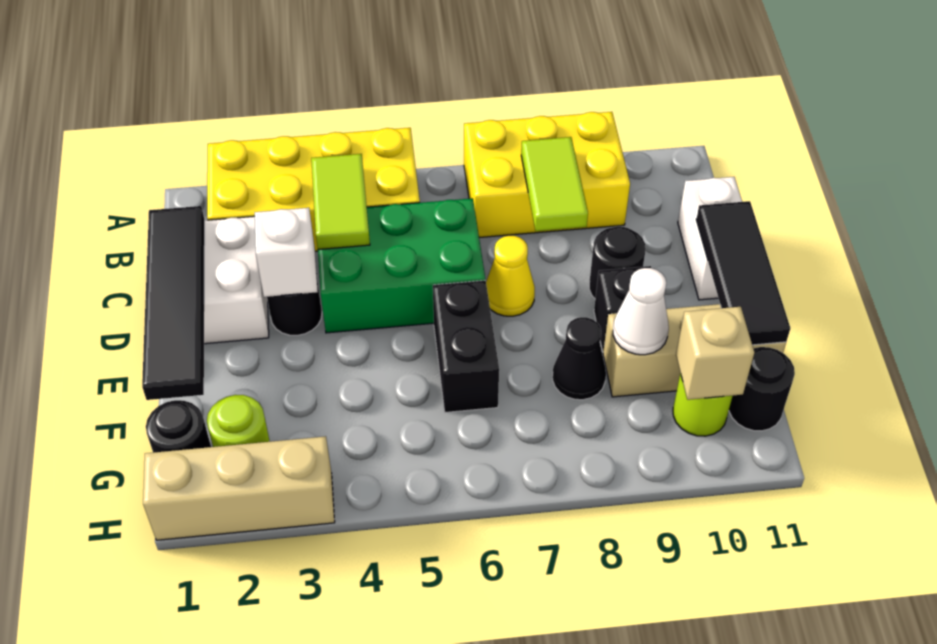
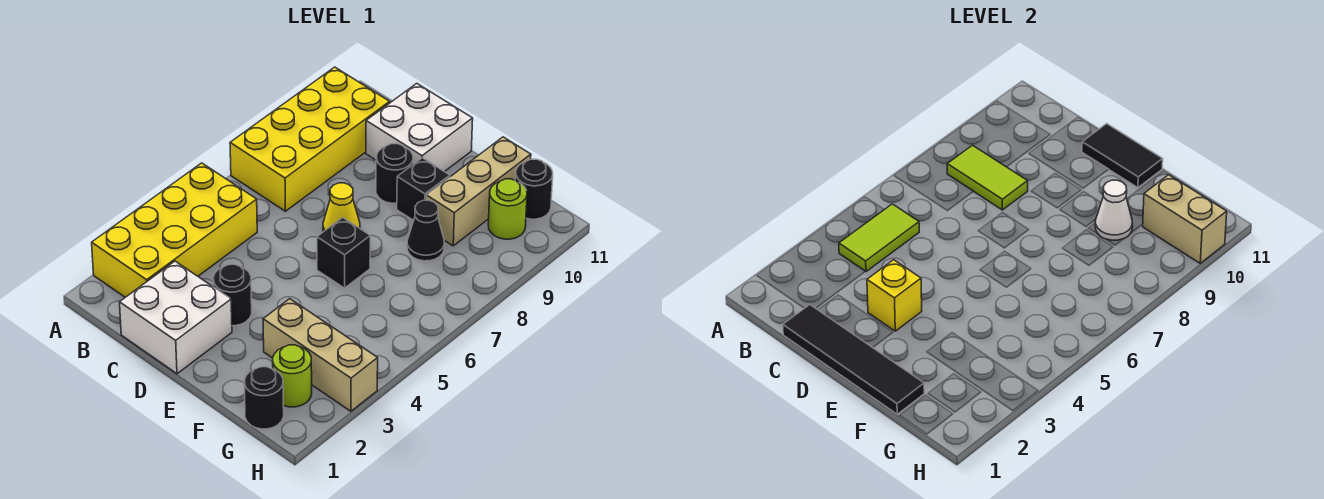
yellow 2x3 brick [464,112,630,238] -> yellow 2x4 brick [230,67,390,211]
lime 1x2 tile [311,154,370,250] -> lime 1x2 tile turned to [839,204,919,272]
green 2x3 brick [318,198,485,333] -> none
white 1x2 brick [678,177,742,300] -> white 2x2 brick [366,83,473,172]
white 1x1 brick [255,208,318,297] -> yellow 1x1 brick [867,260,922,331]
black 1x3 tile [696,201,790,345] -> black 1x2 tile [1082,124,1163,188]
black 1x2 brick [433,280,499,412] -> black 1x1 brick [317,217,370,288]
tan 1x1 brick [676,307,754,400] -> tan 1x2 brick [1143,175,1227,263]
tan 1x3 brick [143,436,335,540] -> tan 1x3 brick turned to [263,299,378,411]

